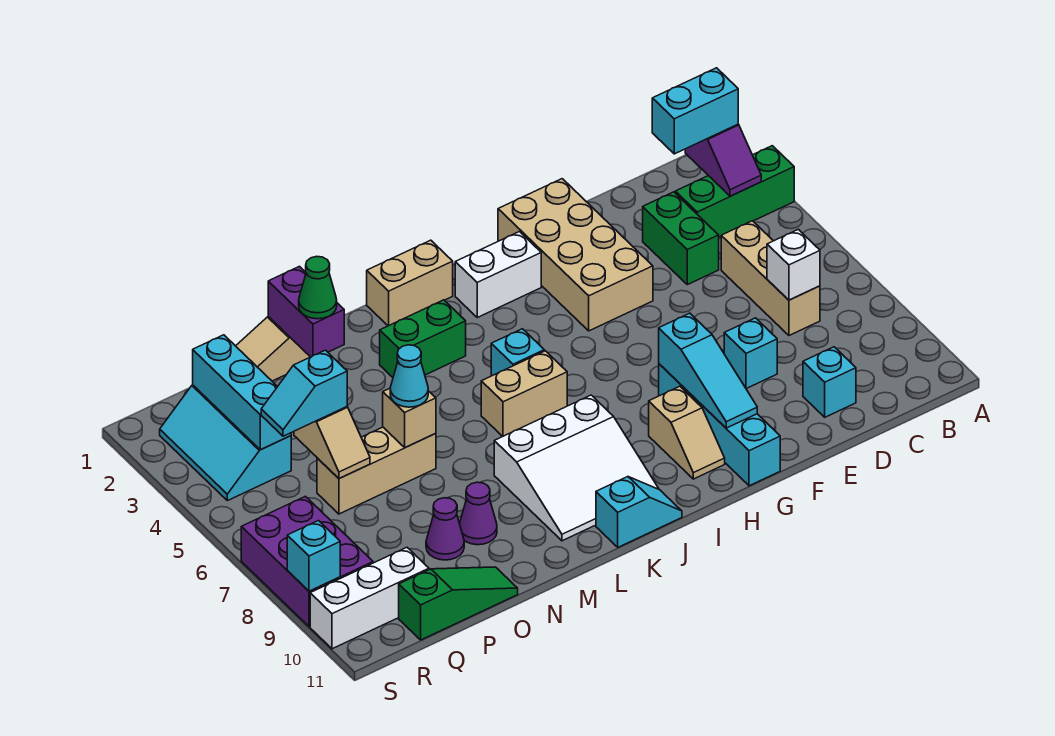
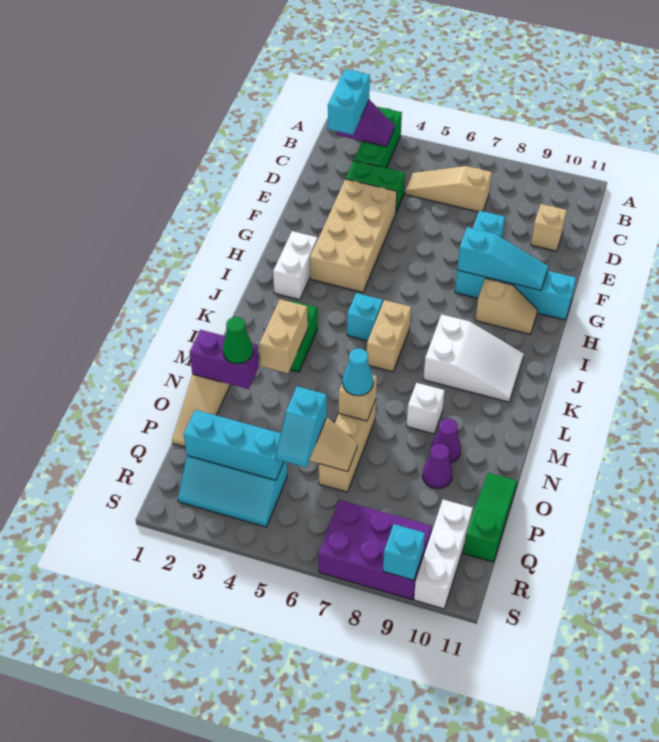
tan 1x3 brick [721,221,820,335] -> tan 1x3 slope [405,166,492,212]
white 1x1 brick [767,229,820,300] -> white 1x1 brick moved to [406,383,445,434]
cyan 1x1 brick [803,347,856,417] -> tan 1x1 brick [531,204,567,251]
tan 2x4 brick [498,179,653,331] -> tan 2x4 brick turned to [310,179,397,292]
tan 1x2 brick [367,240,453,326] -> tan 1x2 brick moved to [259,299,308,373]
white 3x3 slope [494,395,659,541] -> white 2x3 slope [423,314,524,402]
cyan 1x2 slope [596,477,682,547] -> none

